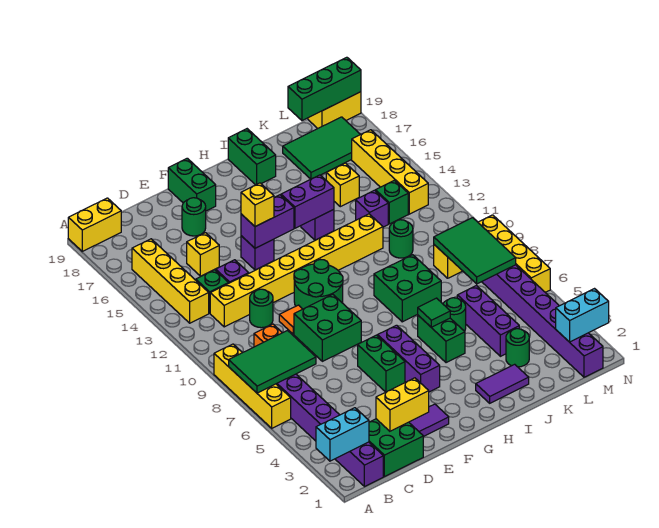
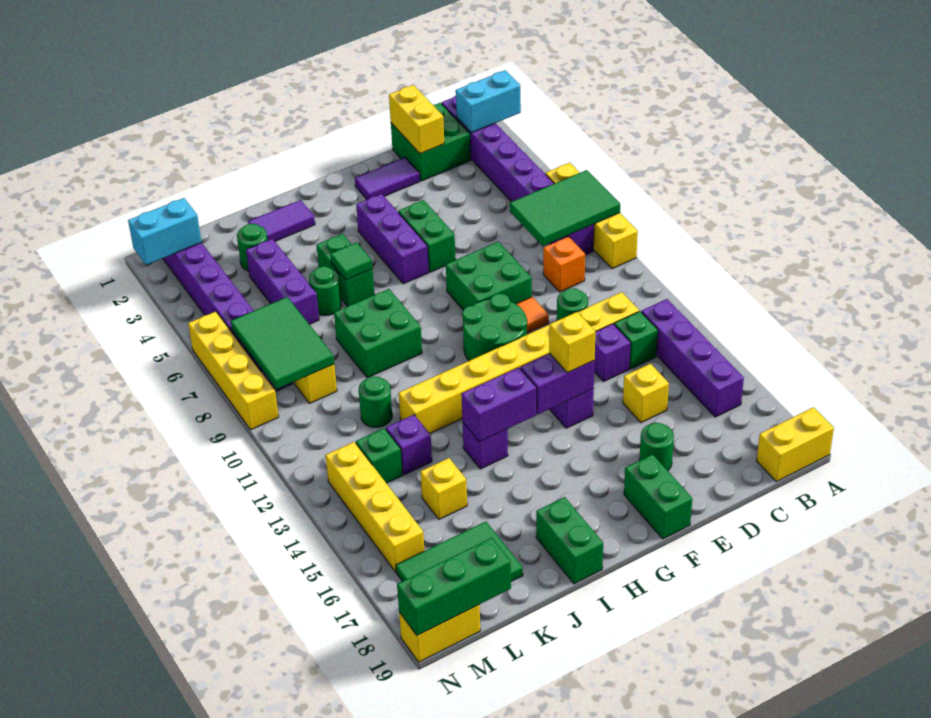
yellow 1x4 brick [132,239,209,323] -> purple 1x4 brick [641,299,744,417]
yellow 1x2 brick [376,378,429,431] -> yellow 1x2 brick turned to [389,85,444,154]

